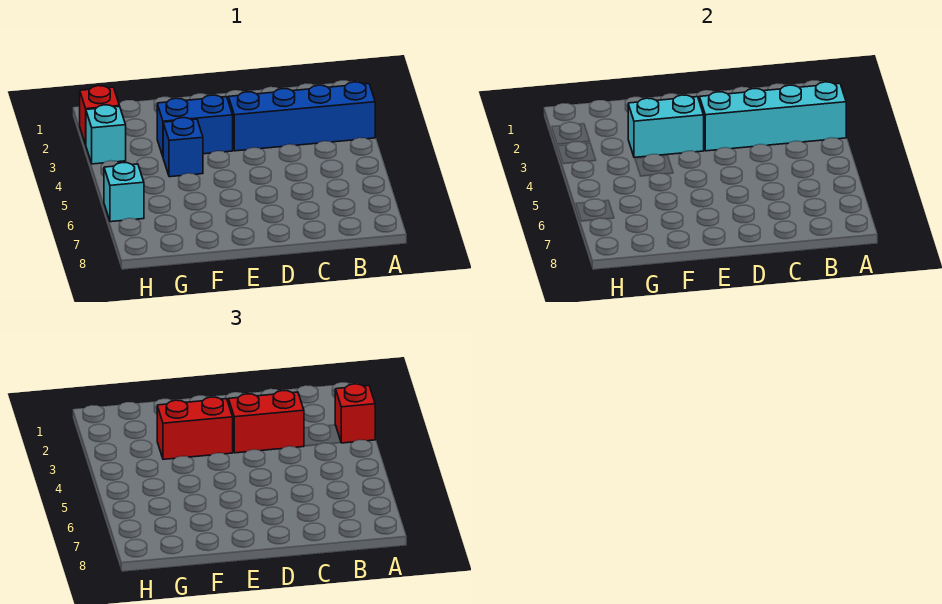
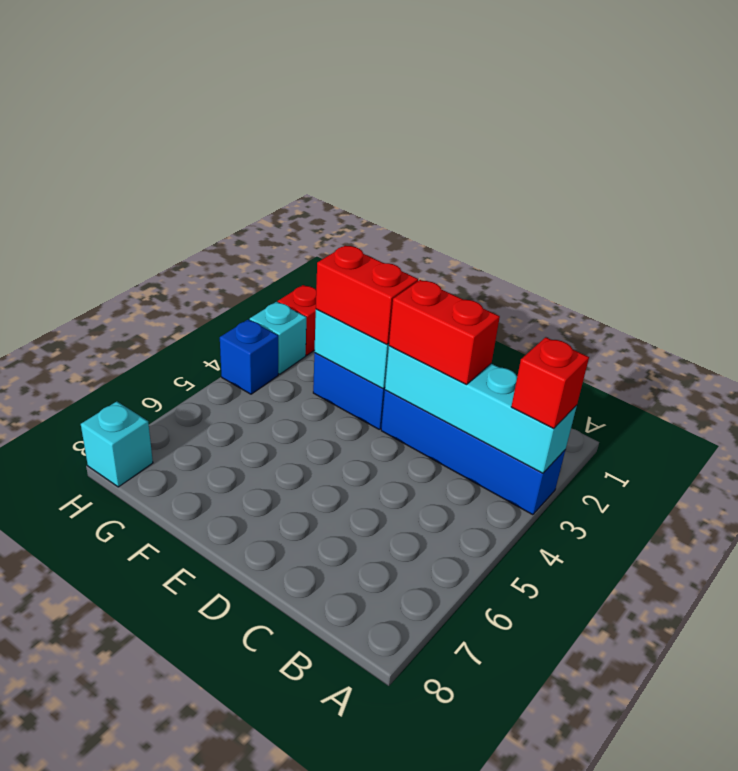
blue 1x1 brick [163,118,203,177] -> blue 1x1 brick moved to [220,320,278,394]
cyan 1x1 brick [104,163,144,222] -> cyan 1x1 brick moved to [81,401,153,487]

